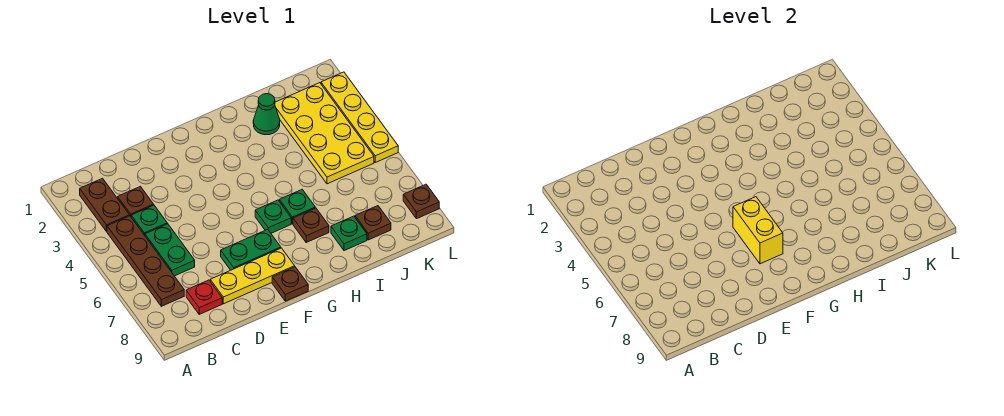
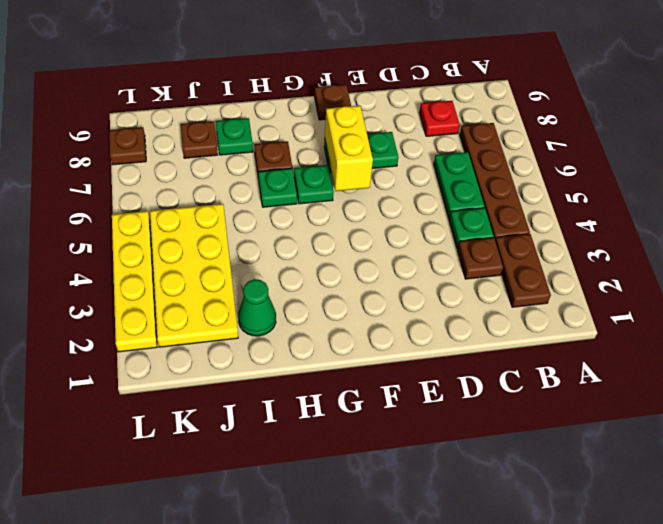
yellow 1x3 plate [210,248,295,304] -> none

